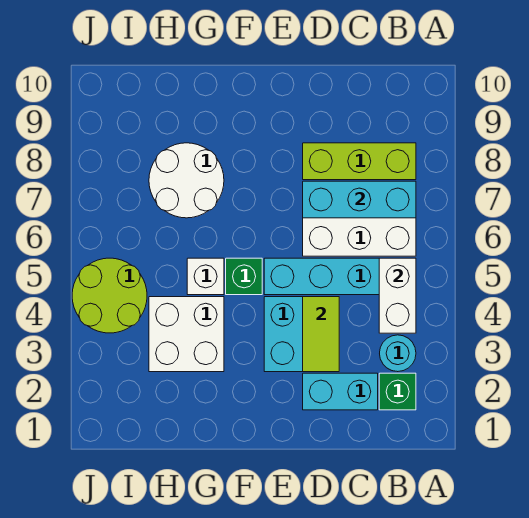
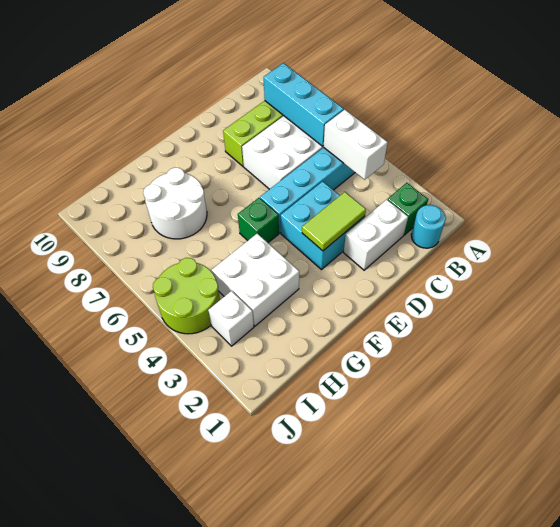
cyan 1x1 round brick [380,335,416,372] -> cyan 1x1 round brick moved to [411,205,446,248]
cyan 1x3 brick [303,181,416,218] -> cyan 1x3 brick turned to [264,63,344,146]
cyan 1x2 brick [303,373,378,410] -> white 1x2 brick [344,200,408,270]
lime 1x2 tile [303,297,339,372] -> lime 1x2 tile turned to [302,192,366,251]
white 1x1 brick [187,258,224,295] -> white 1x1 brick moved to [208,291,254,346]

